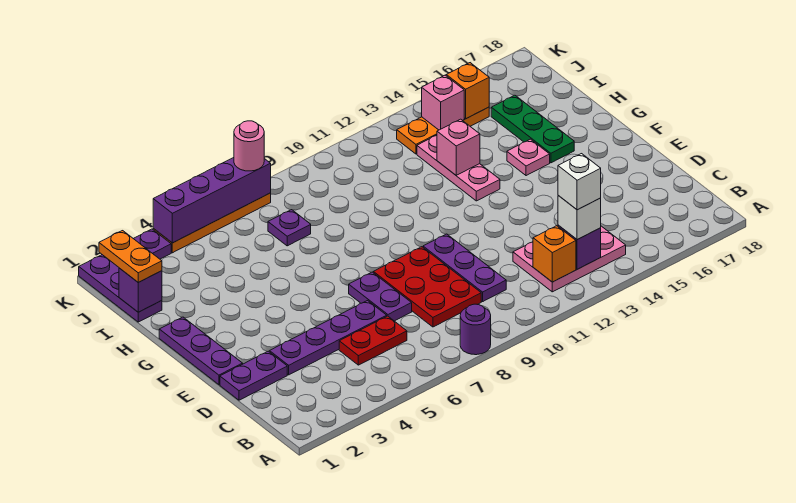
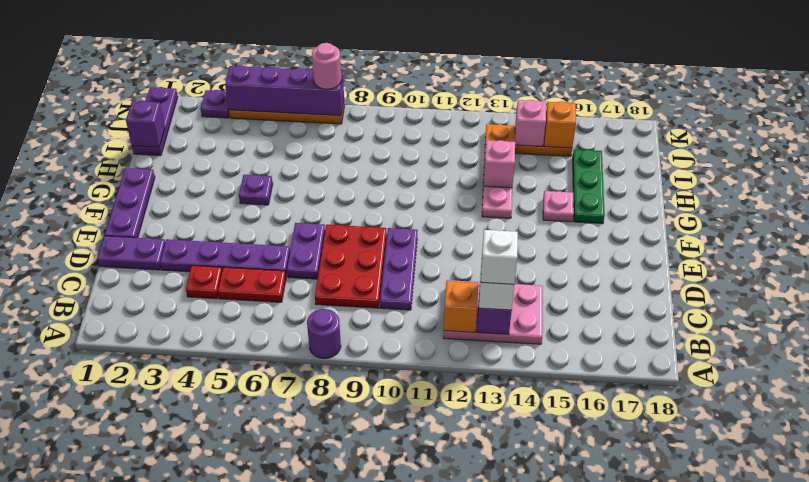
none -> red 1x1 plate [186,265,222,299]
orange 1x2 plate [99,231,162,282] -> none
purple 1x1 plate [268,210,311,246] -> purple 1x1 plate moved to [239,175,273,205]

